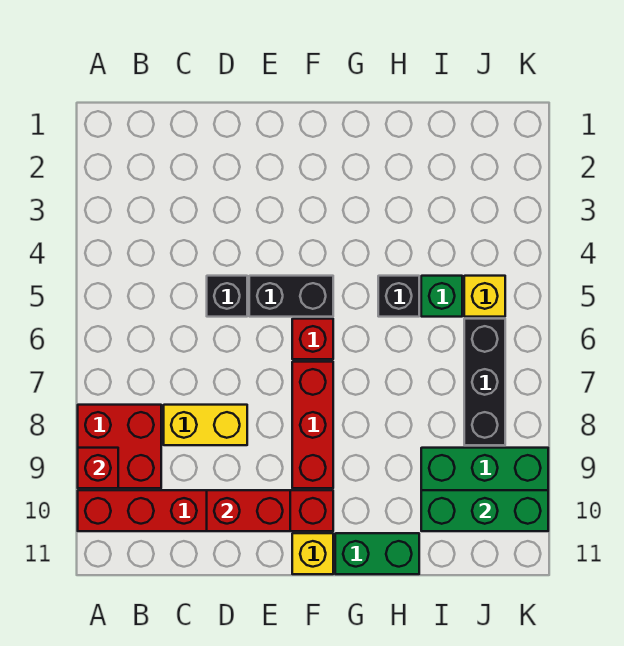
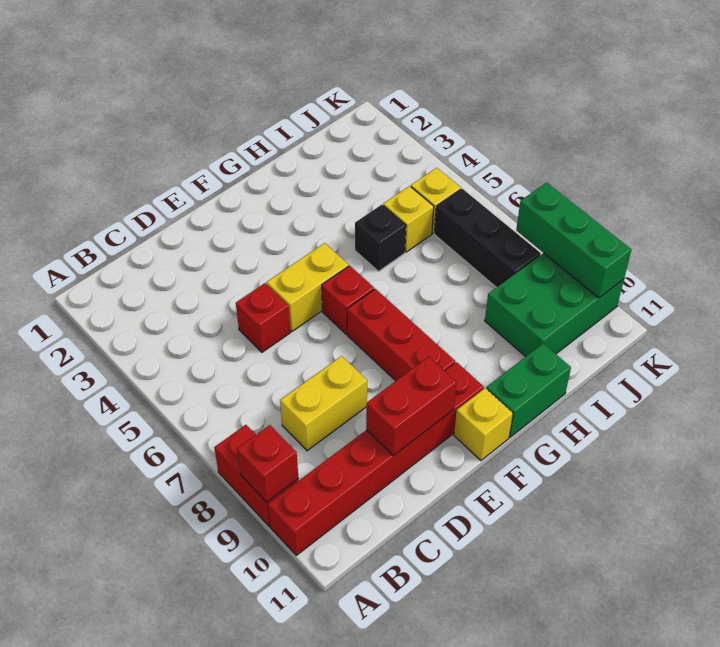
red 2x2 brick [78,405,161,488] -> red 1x2 brick [214,425,299,526]
black 1x1 brick [207,276,247,317] -> red 1x1 brick [236,283,291,352]
black 1x2 brick [249,276,333,317] -> yellow 1x2 brick [266,243,349,331]
green 1x1 brick [421,276,462,317] -> yellow 1x1 brick [383,186,434,252]
green 1x3 brick [421,490,548,531] -> green 1x3 brick turned to [516,183,631,298]

